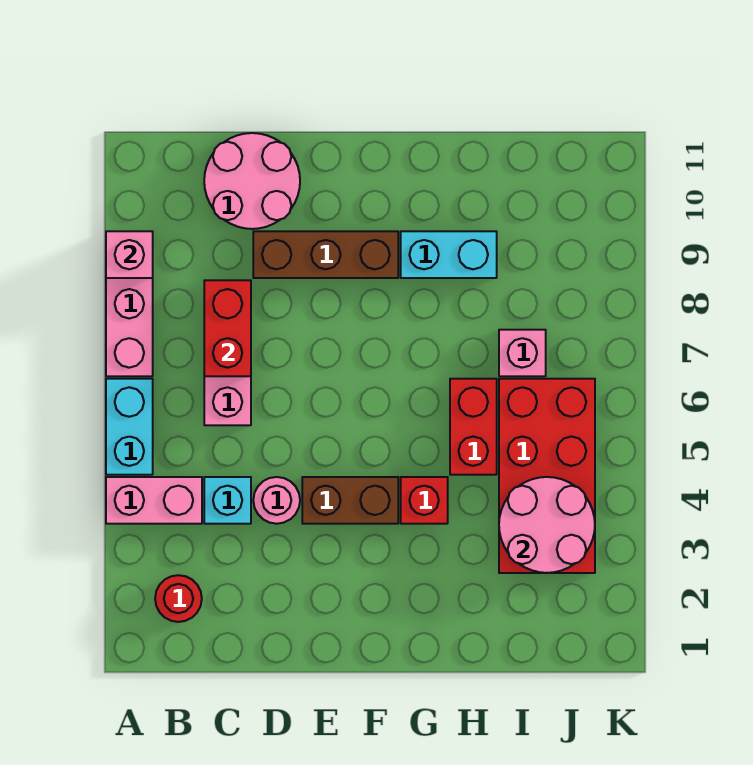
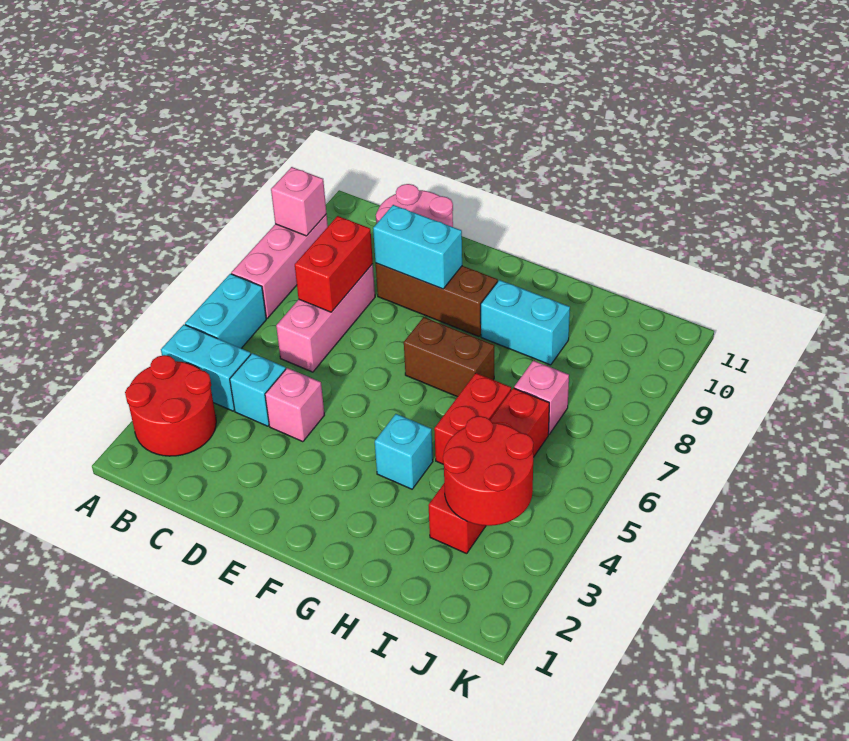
pink 1x2 brick [106,477,202,524] -> cyan 1x2 brick [161,325,251,411]
red 1x1 round brick [155,575,202,622] -> red 2x2 round brick [125,355,216,456]
pink 1x1 round brick [253,477,300,524] -> pink 1x1 brick [265,368,324,442]
none -> cyan 1x2 brick [373,205,462,289]
brown 1x2 brick [302,477,398,524] -> brown 1x2 brick moved to [404,317,494,397]
red 1x1 brick [401,477,448,524] -> cyan 1x1 brick [375,414,433,489]
red 2x4 brick [499,379,595,573] -> red 1x4 brick [428,388,549,554]
pink 2x2 round brick [499,477,595,573] -> red 2x2 round brick [443,416,533,526]

